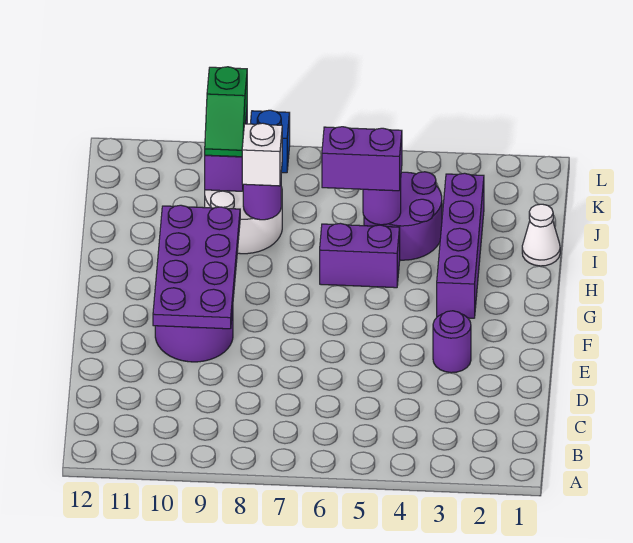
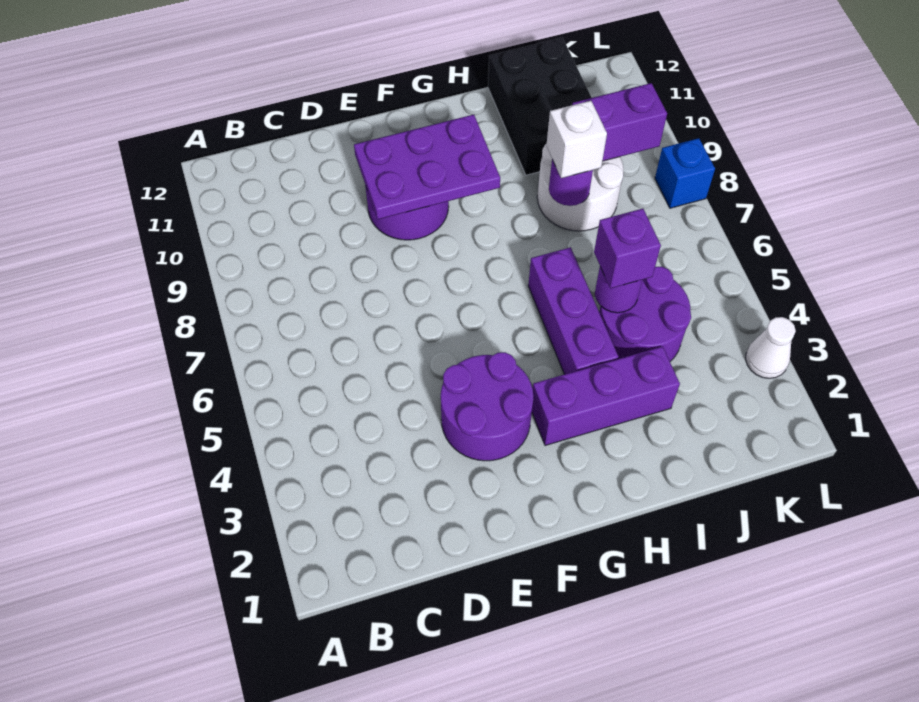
purple 1x1 round brick [433,311,471,373] -> purple 2x2 round brick [441,352,533,461]
purple 2x4 plate [153,205,240,329] -> purple 2x3 plate [354,115,500,219]
purple 1x4 brick [437,173,484,318] -> purple 1x3 brick [532,346,680,445]
purple 1x2 brick [320,223,400,288] -> purple 1x3 brick [528,247,618,374]
white 1x1 cone [522,204,560,266] -> white 1x1 cone moved to [746,317,796,378]
purple 1x2 brick [322,127,402,191] -> purple 1x1 brick [594,208,661,288]
none -> black 2x3 brick [488,38,592,175]
green 1x2 slope [205,67,247,157] -> none

